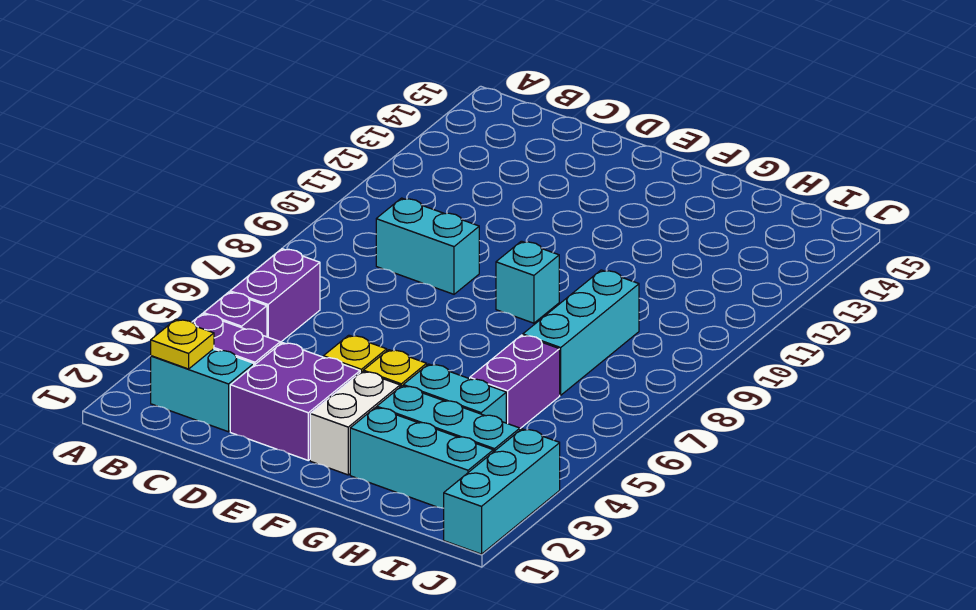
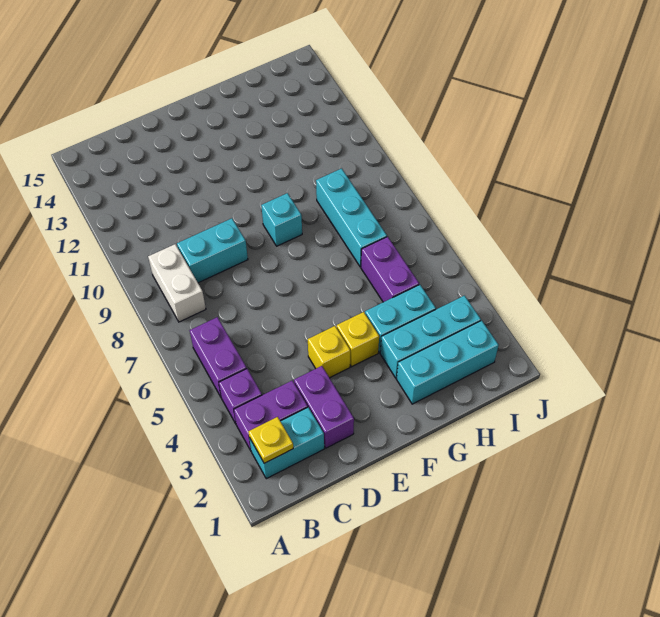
purple 2x2 brick [230,343,360,460] -> purple 1x2 brick [294,366,354,448]
white 1x2 brick [310,371,400,475] -> white 1x2 brick moved to [148,244,206,322]
cyan 1x3 brick [444,429,560,554] -> none

